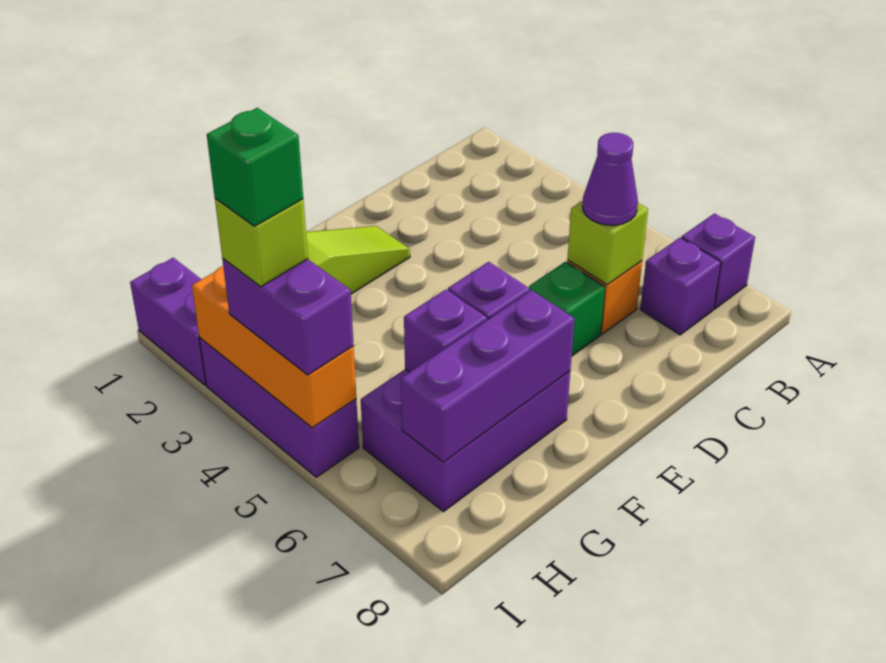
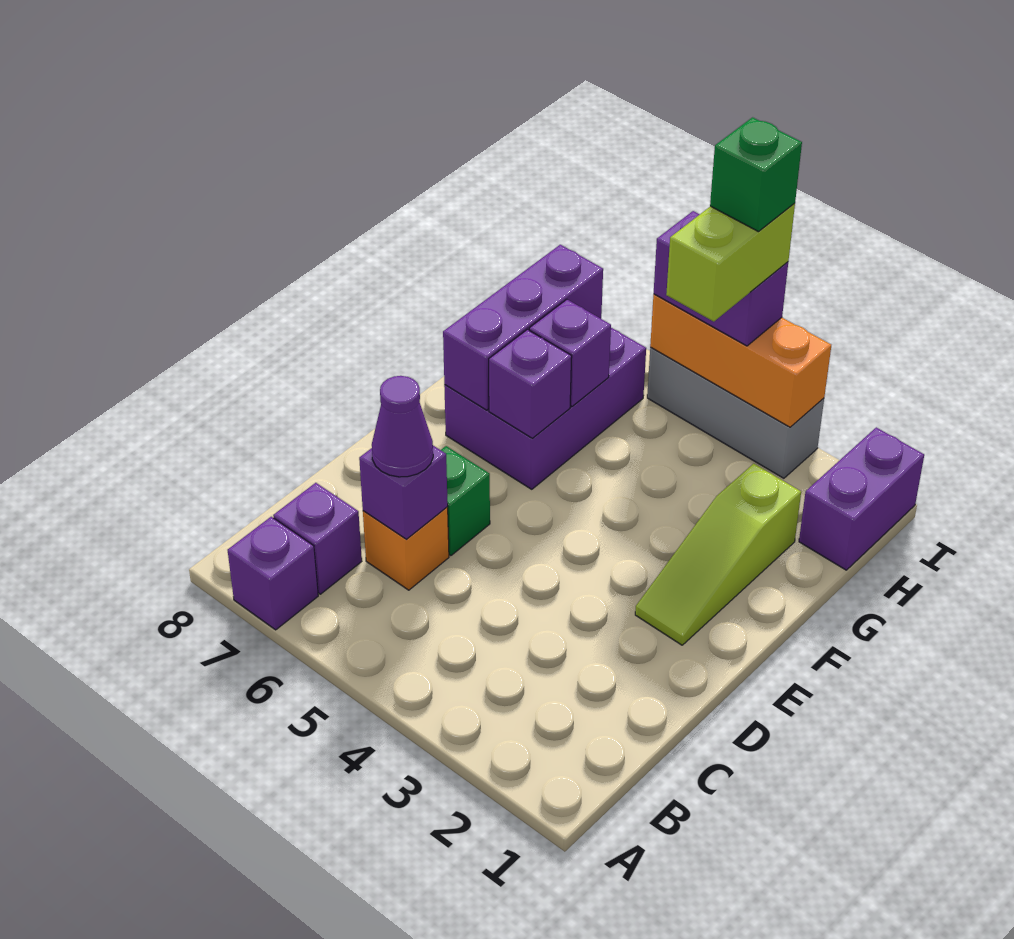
lime 1x1 brick [567,201,648,285] -> purple 1x1 brick [359,446,448,539]
purple 1x2 brick [130,258,206,385] -> purple 1x2 brick turned to [799,427,924,570]
purple 1x3 brick [200,338,359,477] -> grey 1x3 brick [647,347,824,478]
lime 1x1 brick [215,198,308,287] -> lime 1x2 brick [666,203,795,322]

